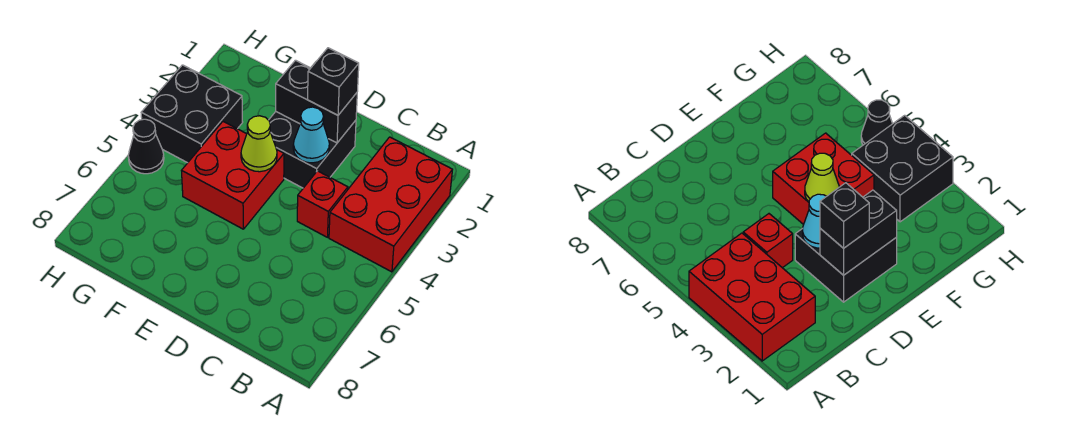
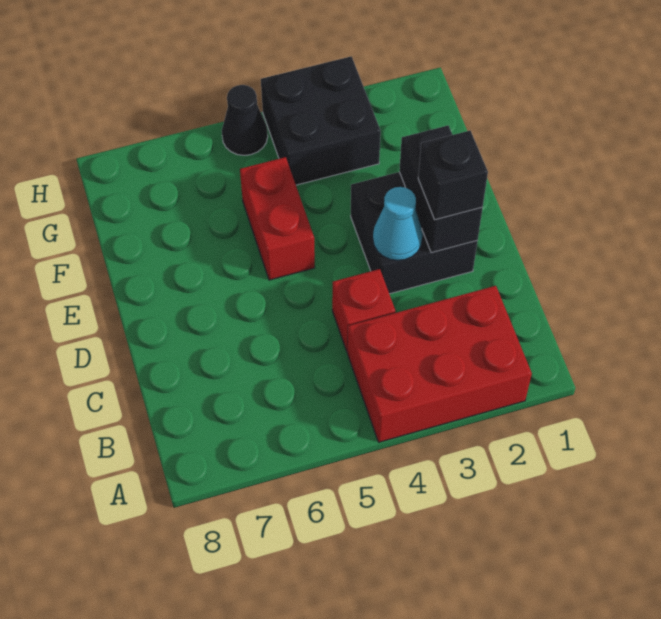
red 2x2 brick [181,122,284,229] -> red 1x2 brick [240,157,315,280]
lime 1x1 cone [241,116,277,172] -> none

